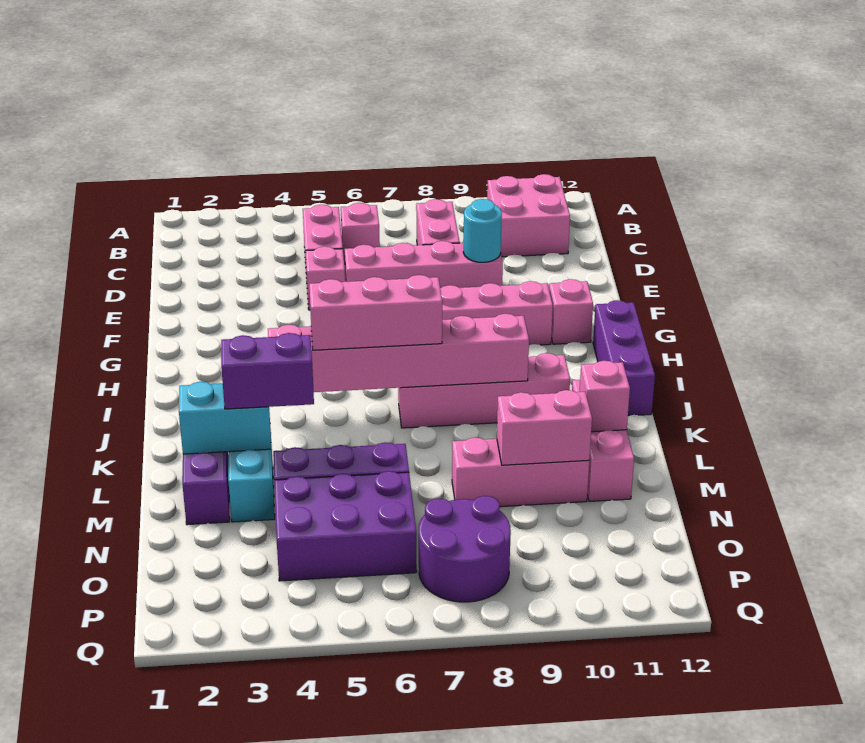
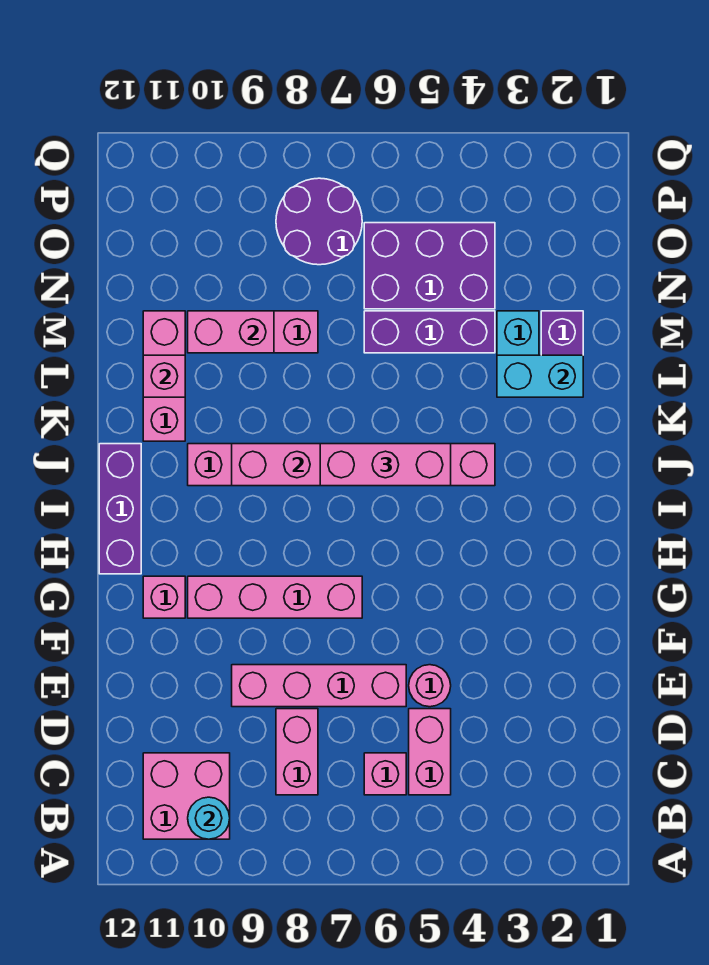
pink 1x1 brick [305,247,345,310] -> pink 1x1 round brick [409,665,451,707]
cyan 1x1 round brick [463,199,502,262] -> cyan 1x1 round brick moved to [188,797,230,839]
purple 1x2 brick [221,333,314,409] -> none

